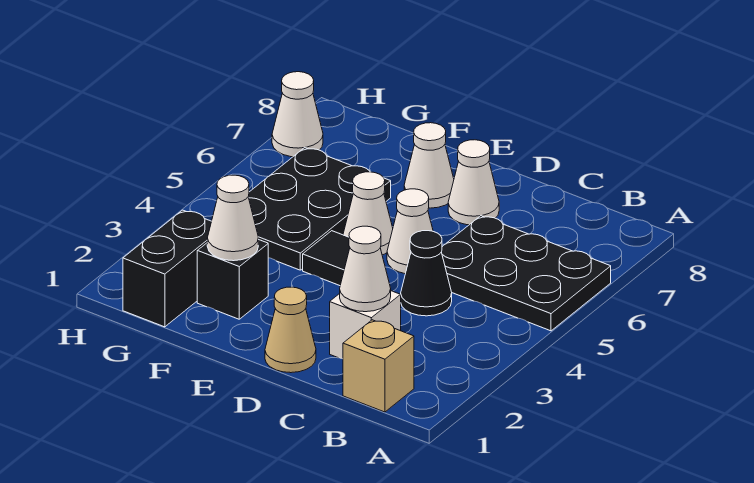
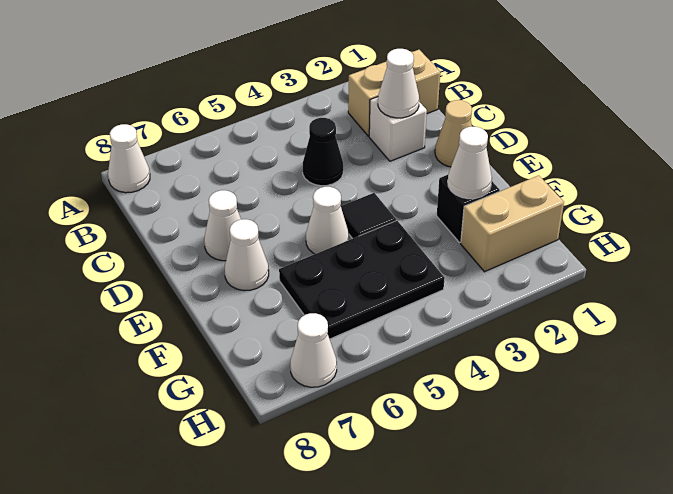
black 2x3 plate [442,216,611,331] -> none
tan 1x1 brick [343,320,414,412] -> tan 1x2 brick [348,50,440,136]
white 1x1 cone [387,189,433,274] -> white 1x1 cone moved to [108,124,150,193]
black 1x2 brick [123,210,212,327] -> tan 1x2 brick [461,175,564,272]

